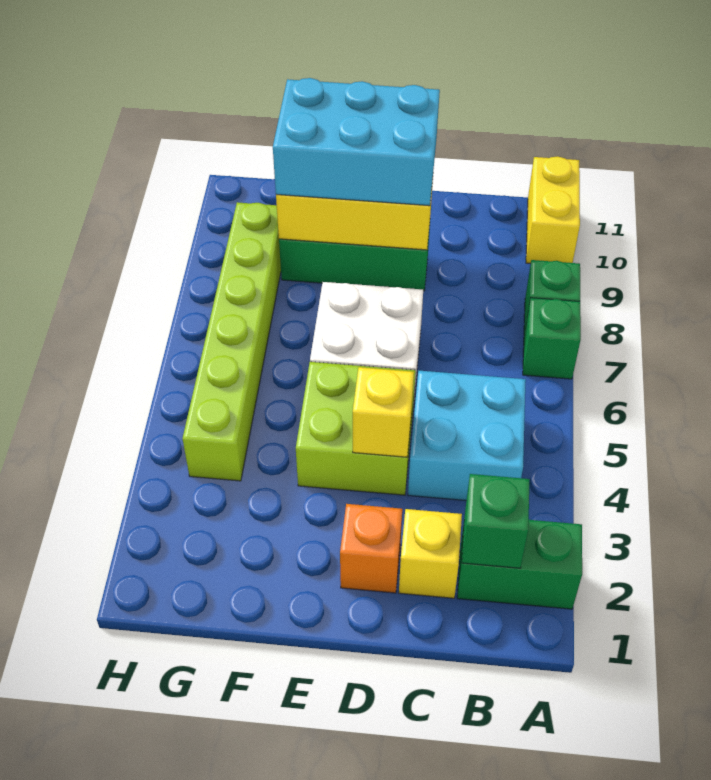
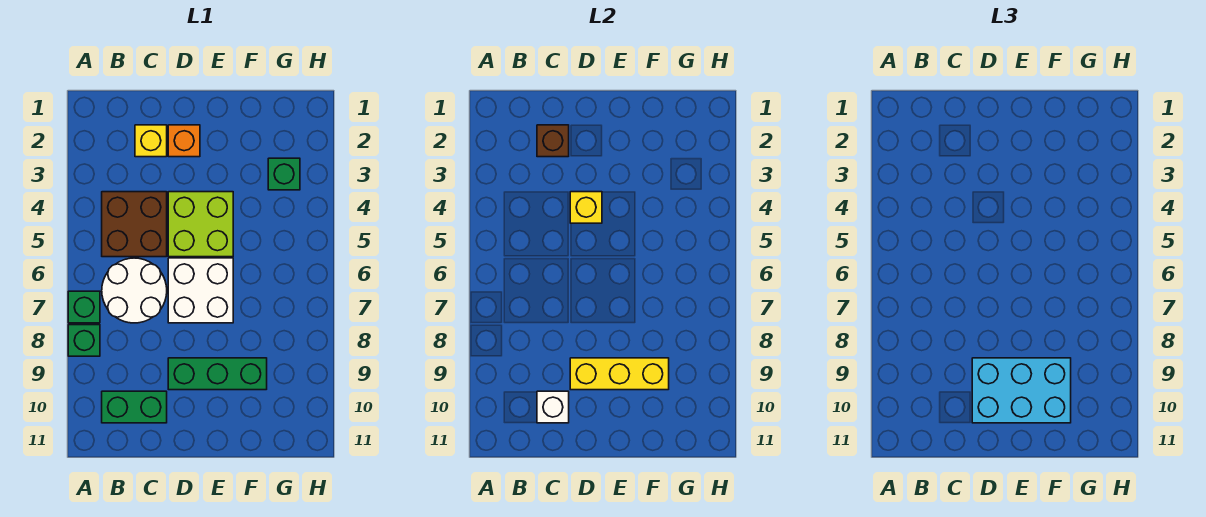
green 1x2 brick [457,517,582,609] -> green 1x2 brick moved to [102,391,167,423]
yellow 1x2 brick [526,156,580,263] -> none
green 1x1 brick [462,474,530,568] -> green 1x1 brick moved to [268,158,300,190]
cyan 2x2 brick [408,371,526,501] -> brown 2x2 brick [102,192,167,257]
none -> white 2x2 round brick [102,258,167,323]
none -> brown 1x1 brick [537,125,569,157]
none -> white 1x1 brick [537,391,569,423]
lime 1x6 brick [182,202,281,481] -> none

